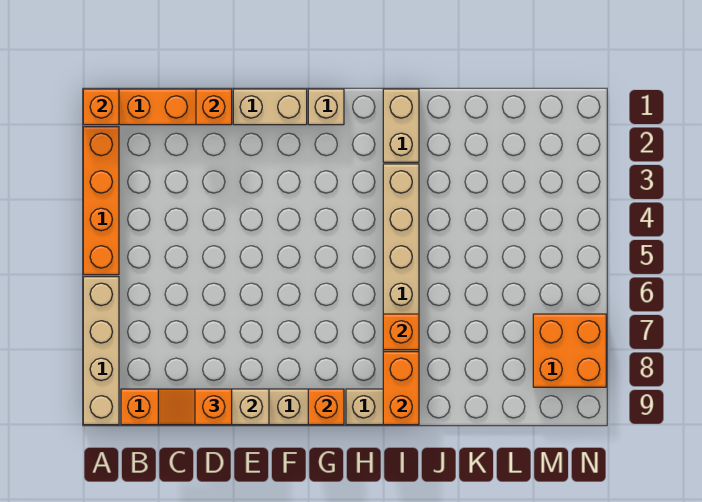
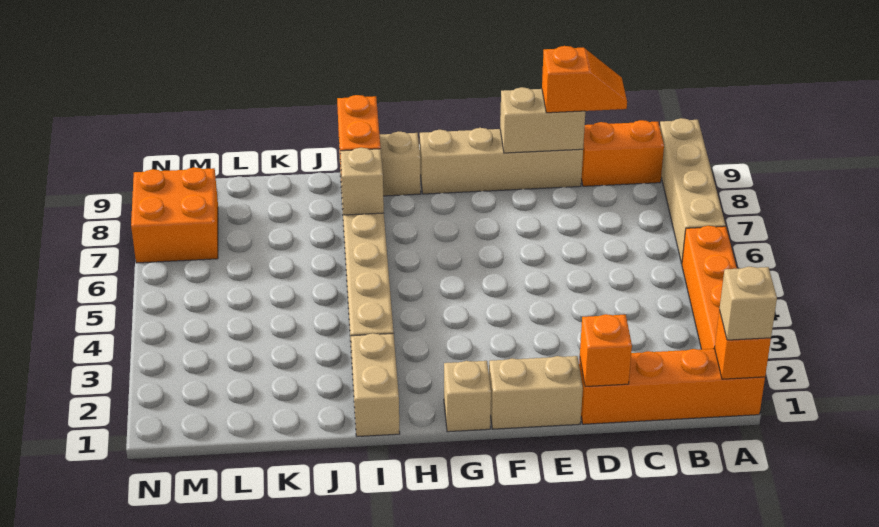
none -> tan 1x1 brick [719,267,777,340]
orange 1x1 brick [308,389,344,425] -> none
orange 1x1 brick [383,314,419,350] -> tan 1x1 brick [340,148,384,215]

